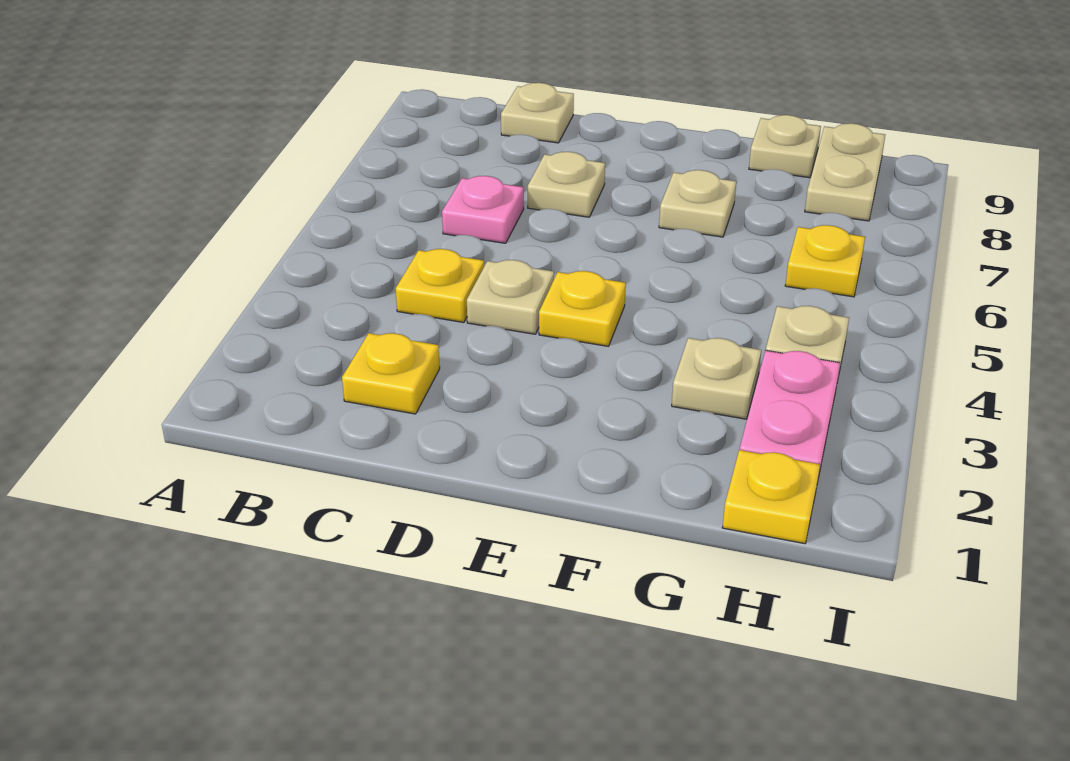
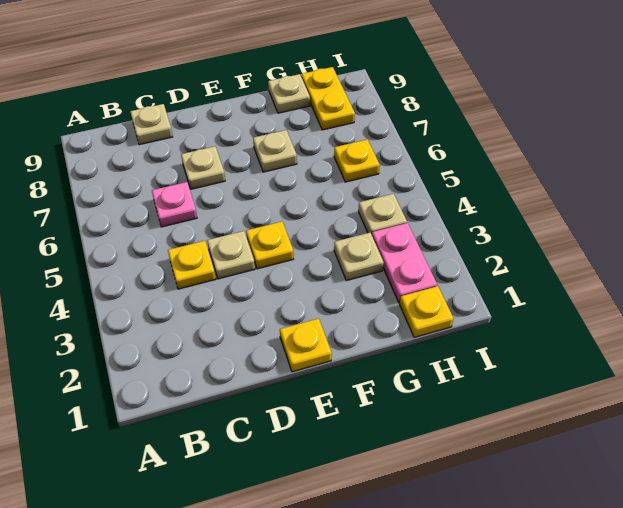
yellow 1x1 plate [342,333,440,414] -> yellow 1x1 plate moved to [280,318,332,372]
tan 1x2 plate [805,123,885,221] -> yellow 1x2 plate [302,67,355,130]

